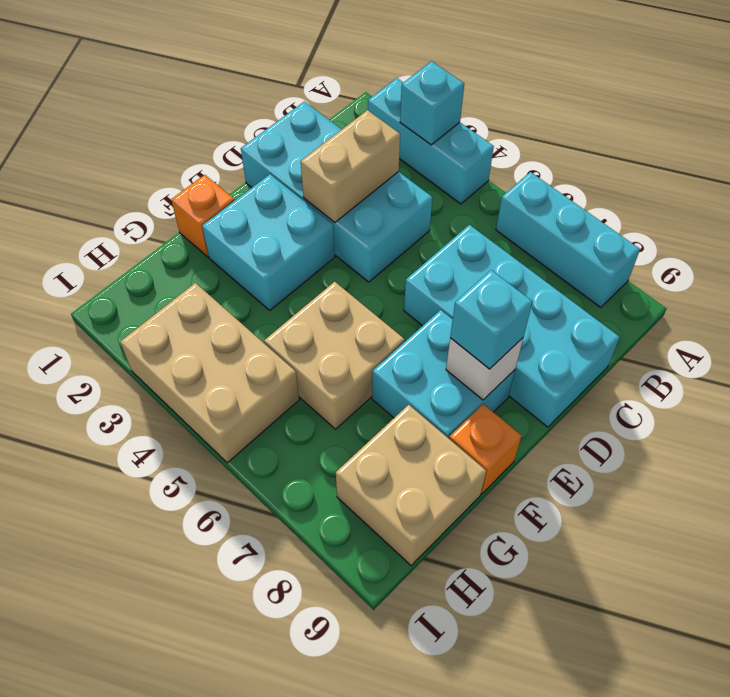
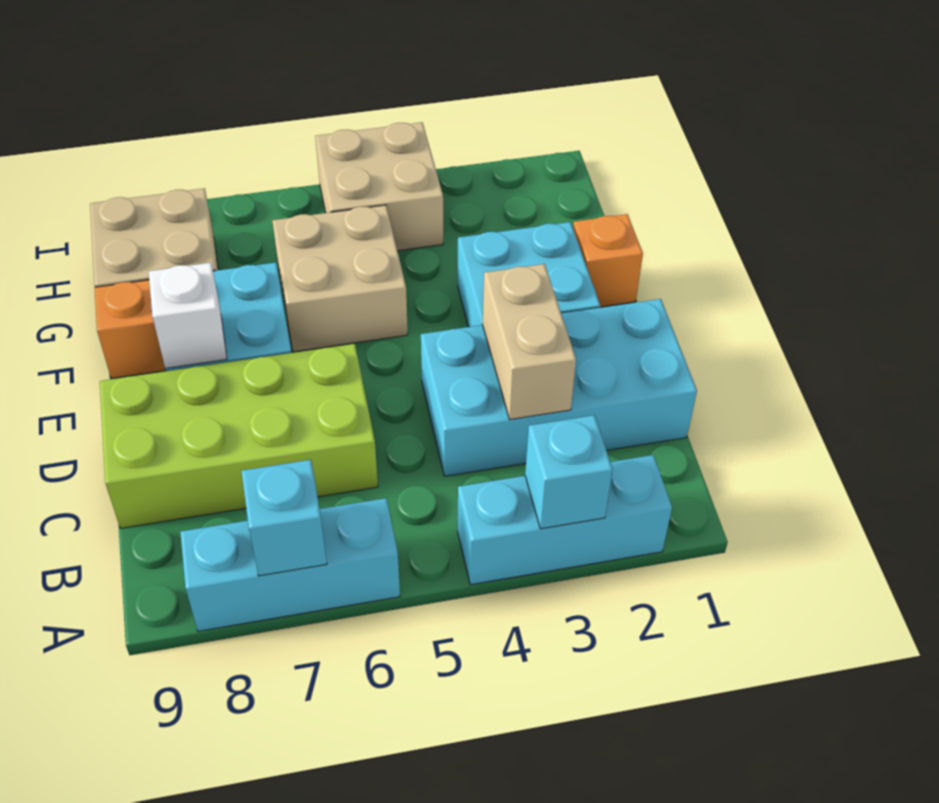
cyan 2x4 brick [404,225,620,427] -> lime 2x4 brick [100,344,378,528]
cyan 1x1 brick [450,270,533,369] -> cyan 1x1 brick moved to [242,460,327,576]
tan 2x3 brick [120,283,299,463] -> tan 2x2 brick [315,122,443,251]

